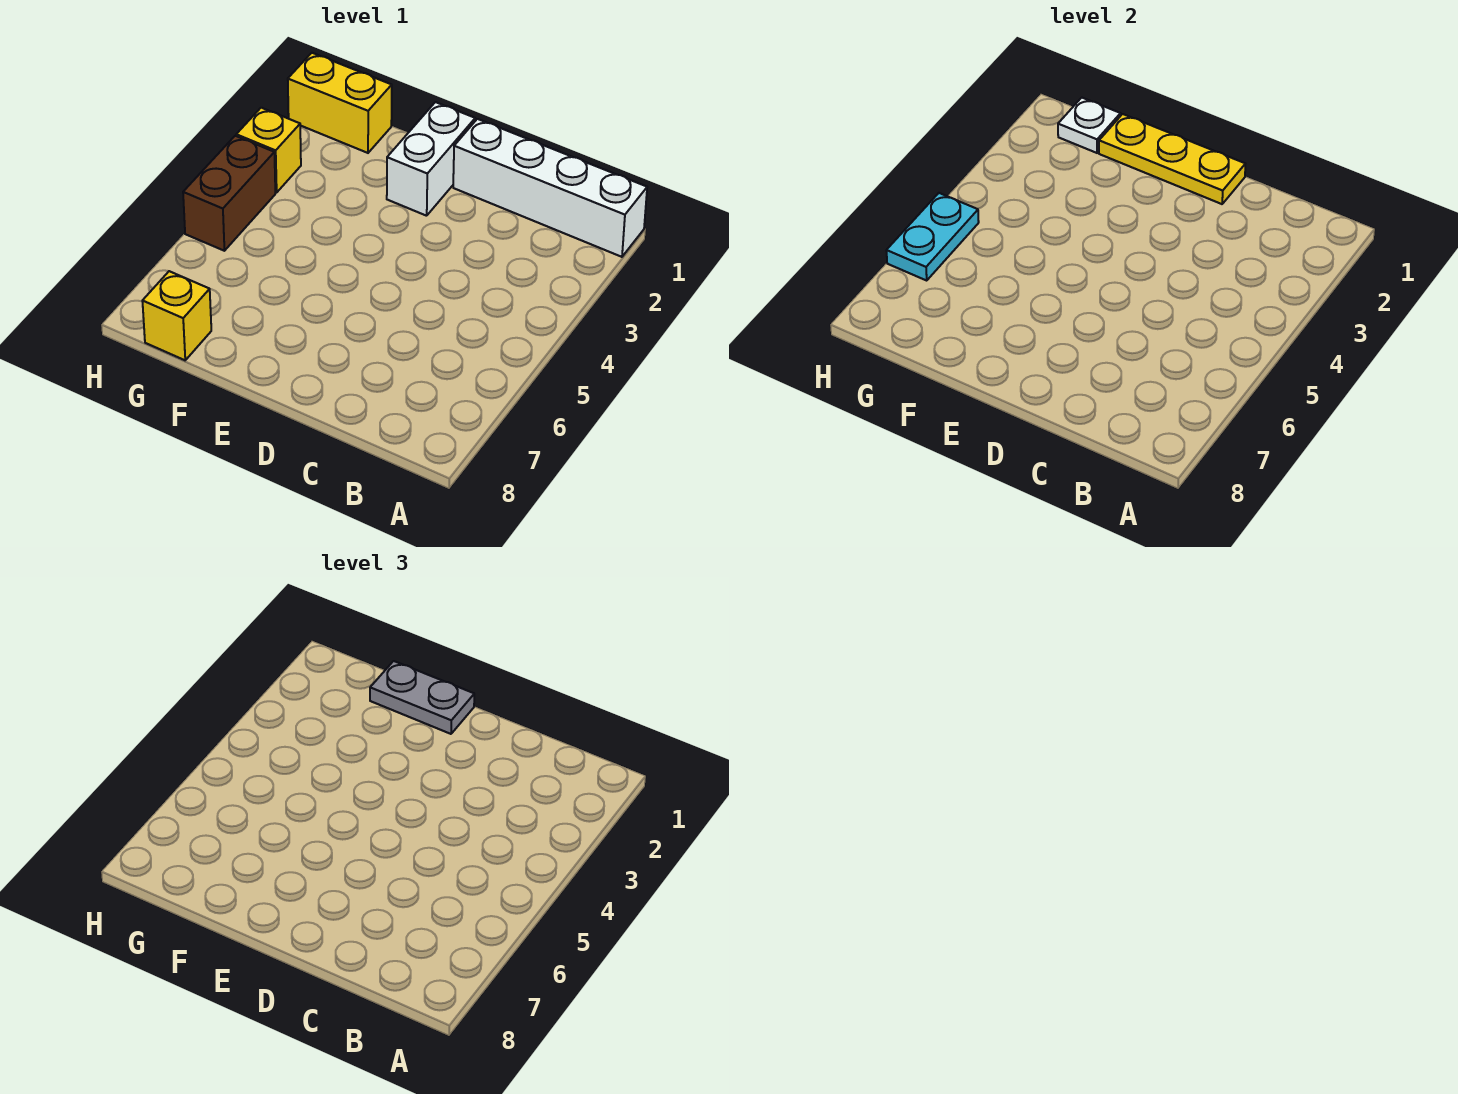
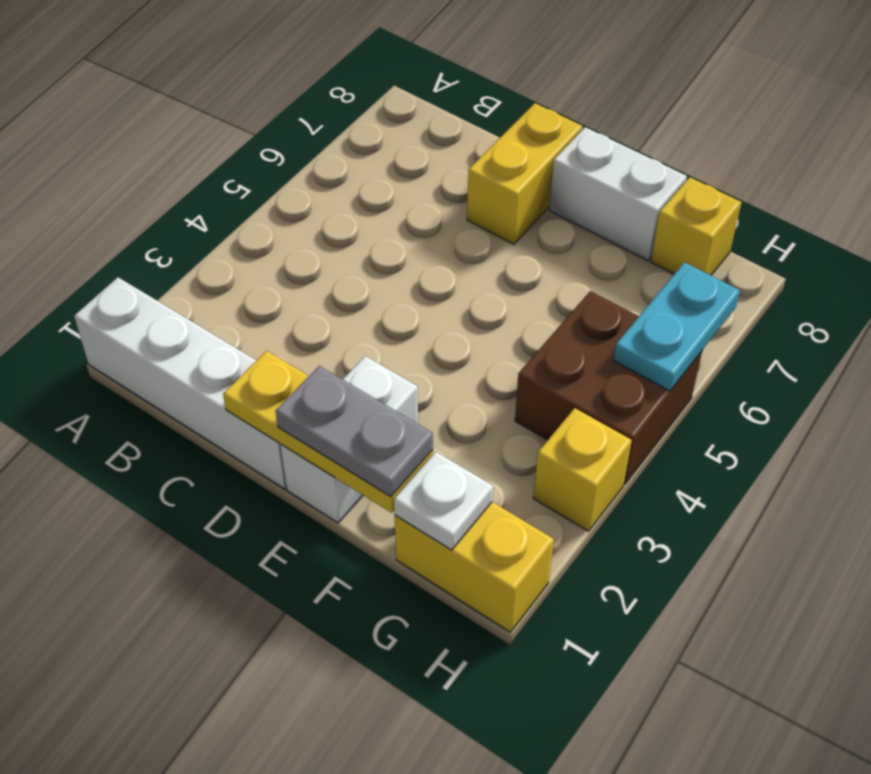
none -> yellow 1x2 brick [467,103,582,244]
none -> white 1x2 brick [549,127,687,260]
brown 1x2 brick [183,136,275,251] -> brown 2x2 brick [515,291,702,484]

